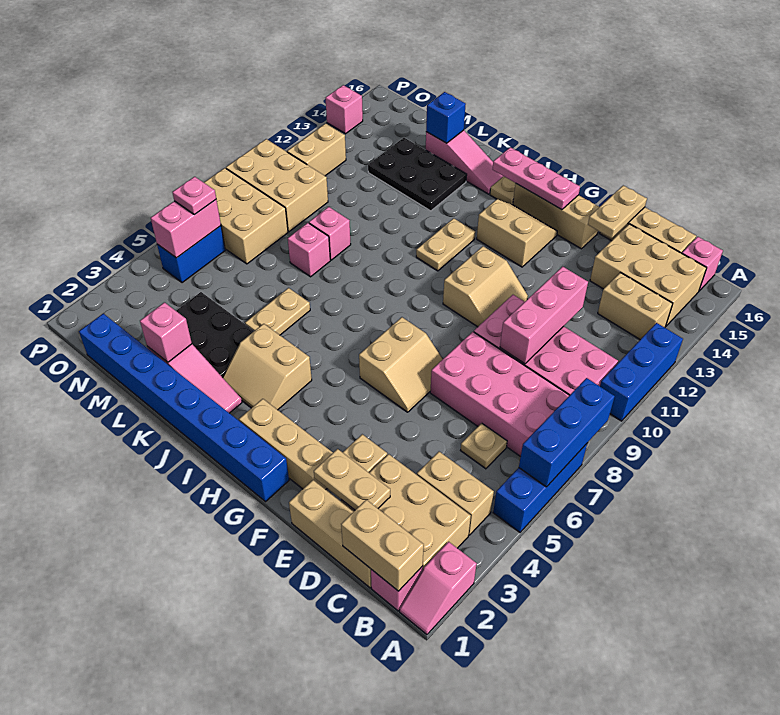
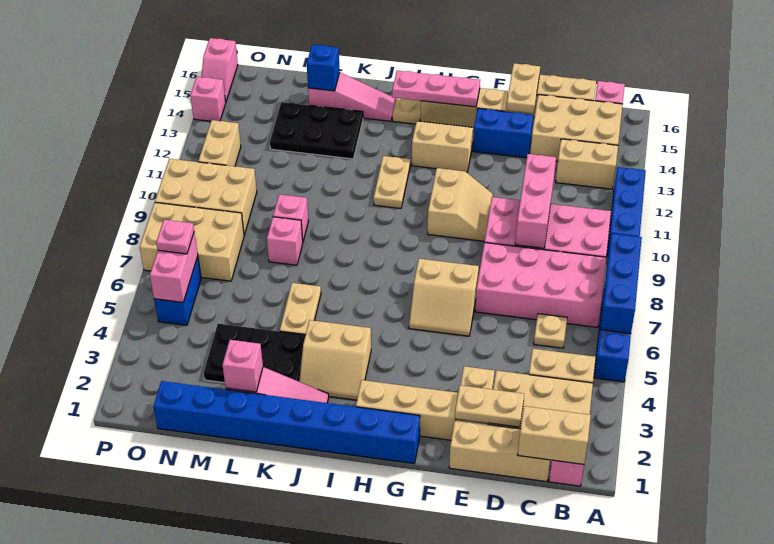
pink 1x2 slope [400,542,477,635] -> pink 1x2 slope moved to [201,38,238,102]
none -> blue 1x2 brick [473,108,533,158]
tan 2x2 slope [359,317,443,412] -> tan 2x2 slope turned to [409,259,479,336]

